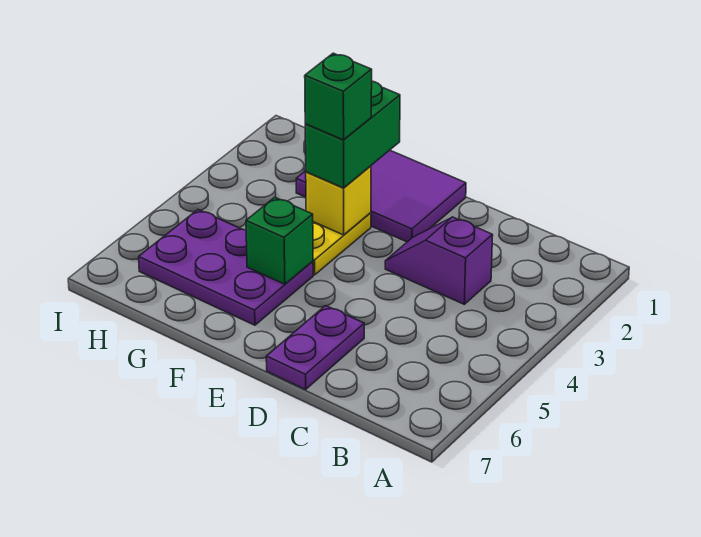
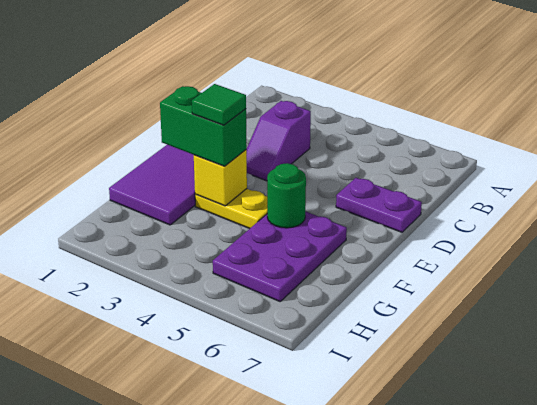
green 1x1 brick [305,53,372,140] -> green 1x1 tile [192,84,246,125]
green 1x1 brick [246,197,313,284] -> green 1x1 round brick [267,163,306,228]

